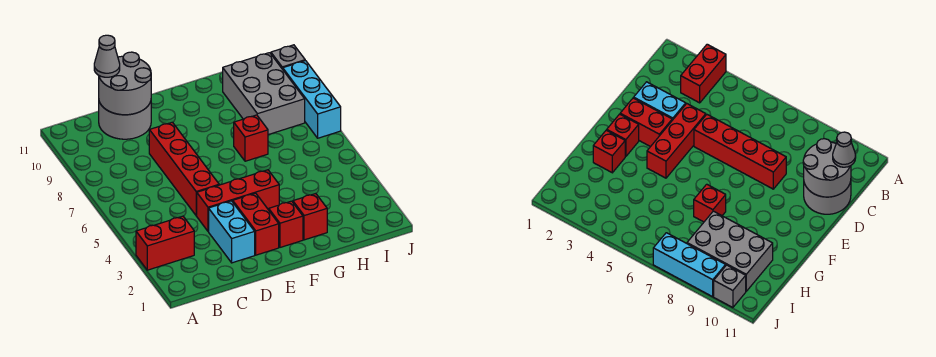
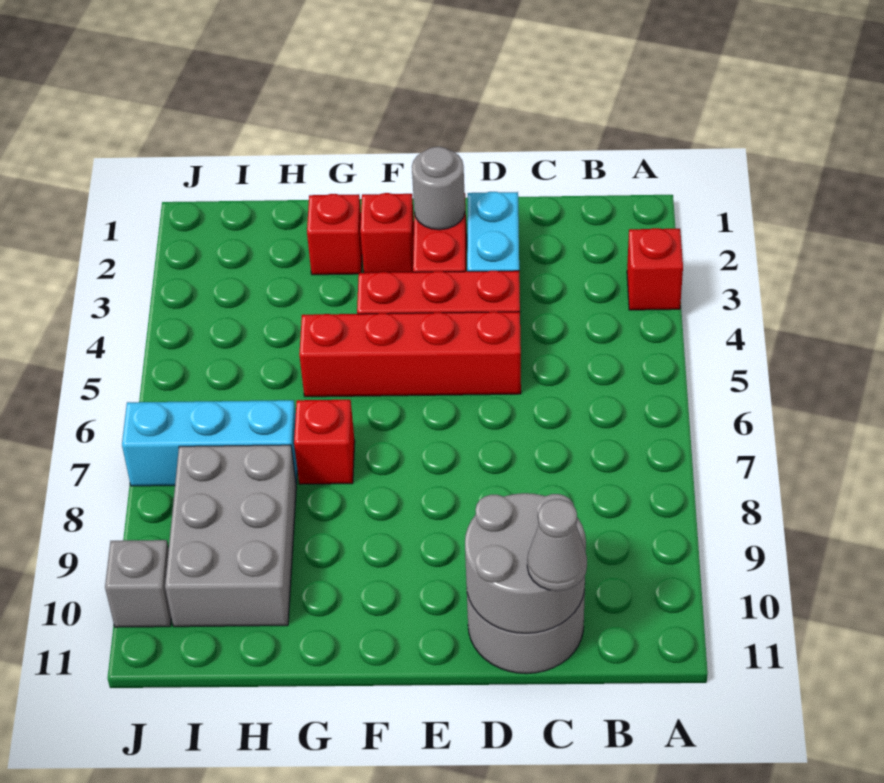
red 1x2 brick [136,216,194,270] -> red 1x1 brick [627,228,683,310]
red 1x4 brick [149,122,219,215] -> red 1x4 brick turned to [299,312,521,397]
none -> grey 1x1 round brick [412,147,465,230]
cyan 1x3 brick [283,61,341,138] -> cyan 1x3 brick turned to [122,400,297,486]

